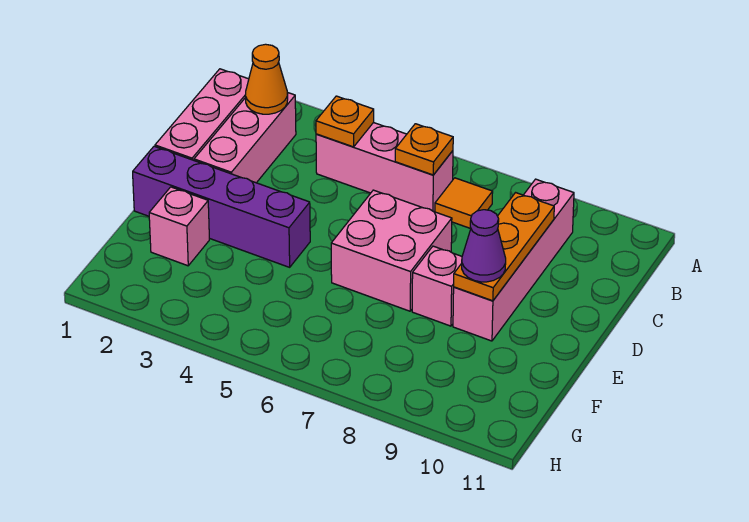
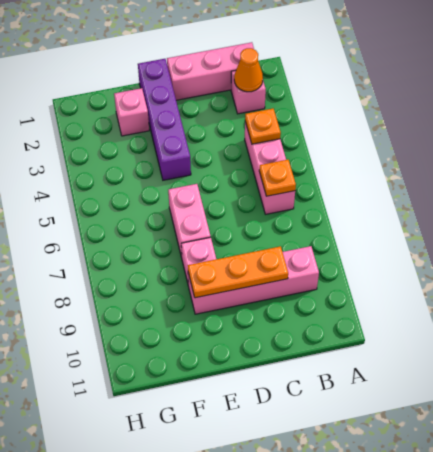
pink 1x3 brick [194,92,296,183] -> pink 1x1 brick [231,71,266,114]
orange 1x1 tile [435,178,493,229] -> none
pink 2x2 brick [331,190,452,311] -> pink 1x2 brick [168,184,211,258]
purple 1x1 cone [462,210,506,282] -> none

